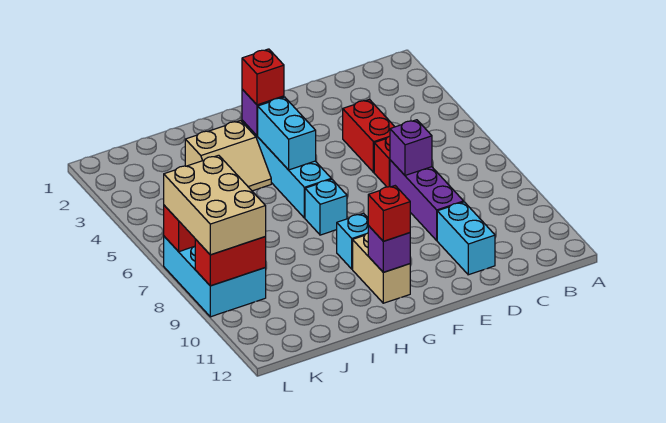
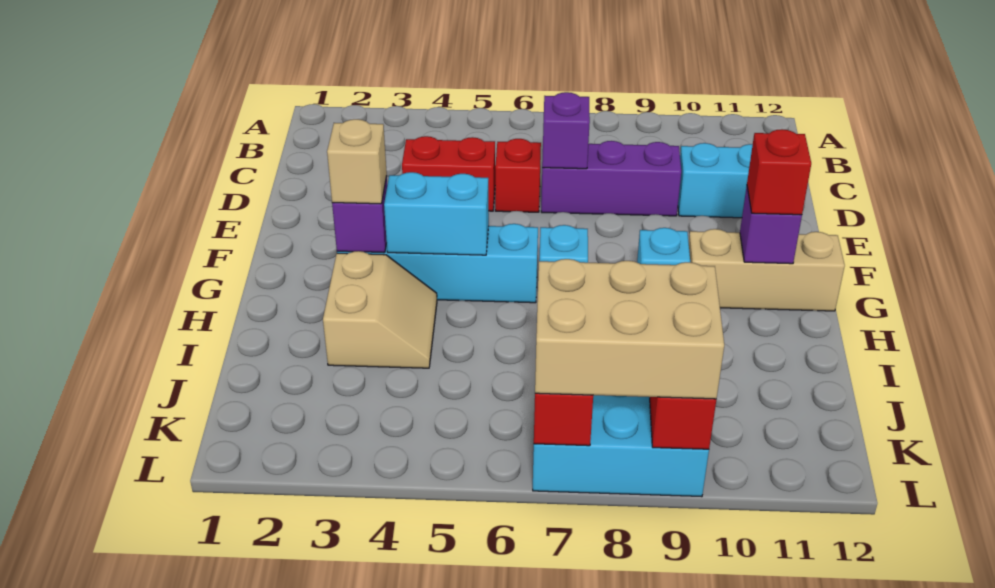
red 1x1 brick [242,49,284,105] -> tan 1x1 brick [327,119,387,204]
tan 1x2 brick [353,233,410,303] -> tan 1x3 brick [689,229,845,311]

